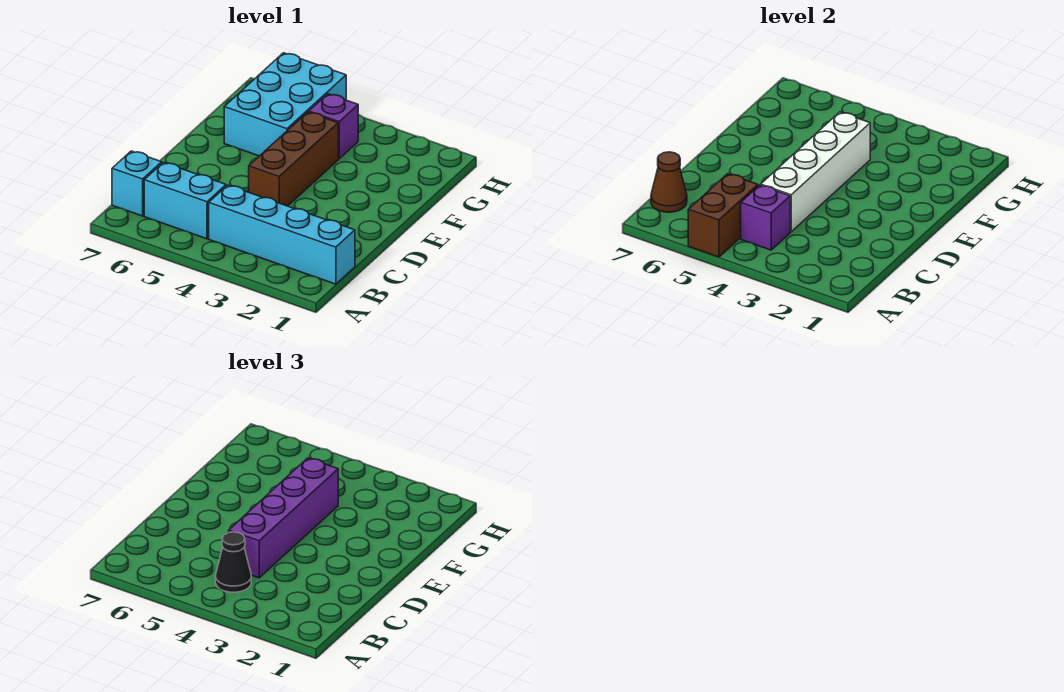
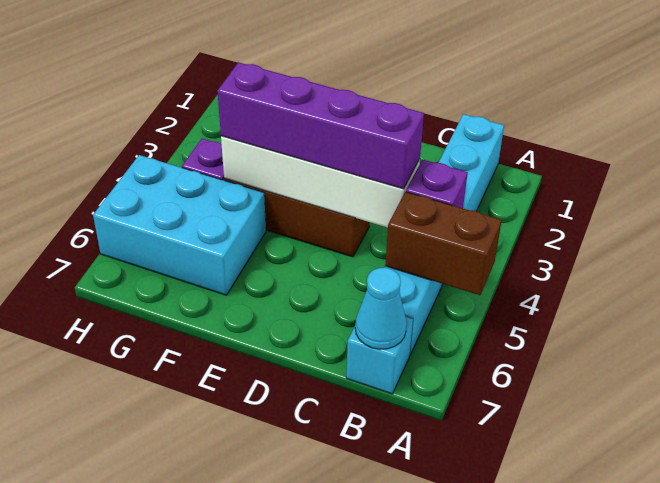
black 1x1 cone [215,532,251,592] -> none
brown 1x1 cone [651,152,687,212] -> cyan 1x1 cone [355,268,407,349]

